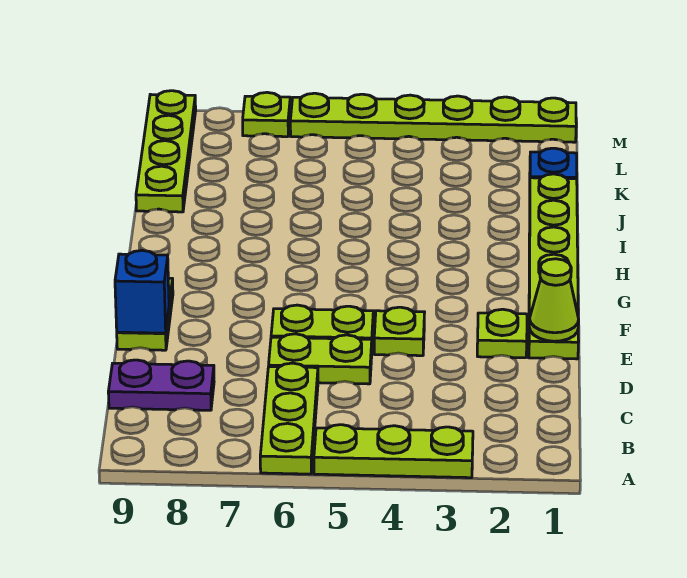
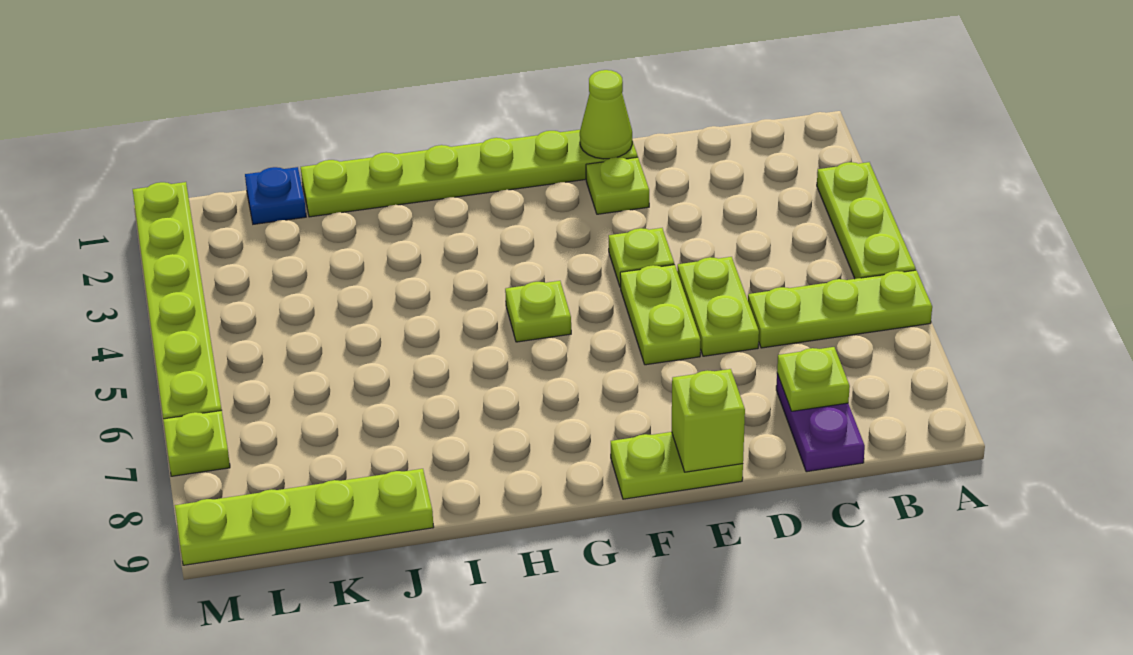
none -> lime 1x1 plate [777,347,850,411]
blue 1x1 brick [115,250,169,333] -> lime 1x1 brick [672,369,745,472]
none -> lime 1x1 plate [505,281,571,342]

